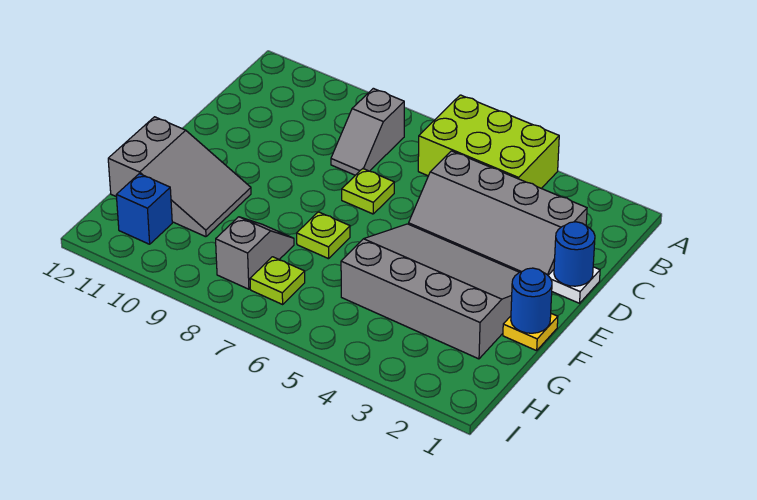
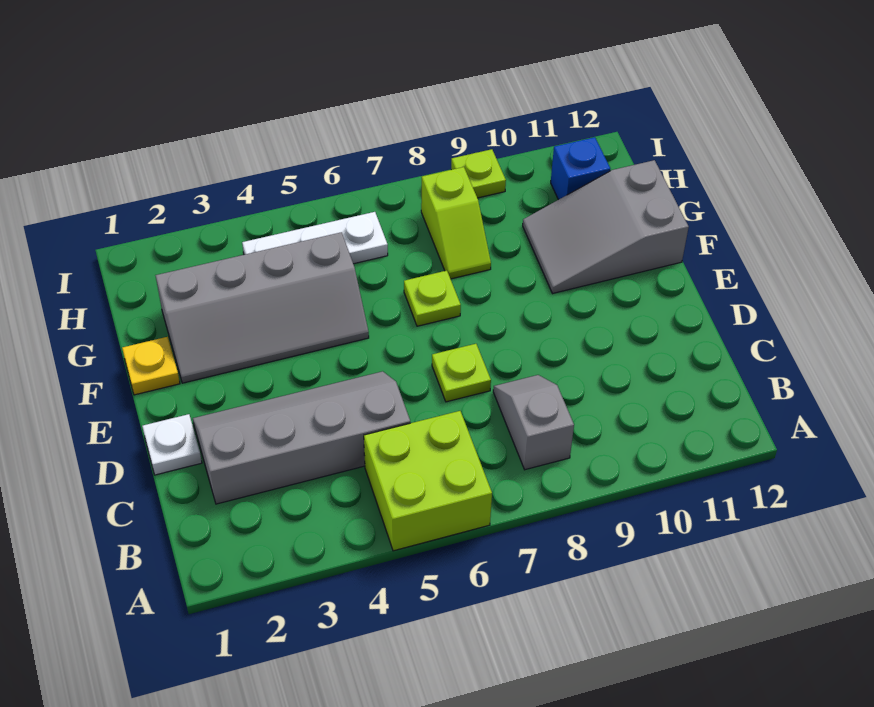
lime 2x3 brick [418,95,559,188] -> lime 2x2 brick [364,411,492,551]
blue 1x1 round brick [554,222,595,286] -> none
grey 3x4 slope [341,224,519,359] -> grey 2x4 slope [155,232,369,383]
blue 1x1 round brick [511,268,552,333] -> none
grey 1x2 slope [216,217,294,289] -> lime 1x2 slope [421,167,491,279]
none -> white 1x3 plate [242,212,388,264]
lime 1x1 plate [250,257,305,304] -> lime 1x1 plate moved to [451,149,506,198]

